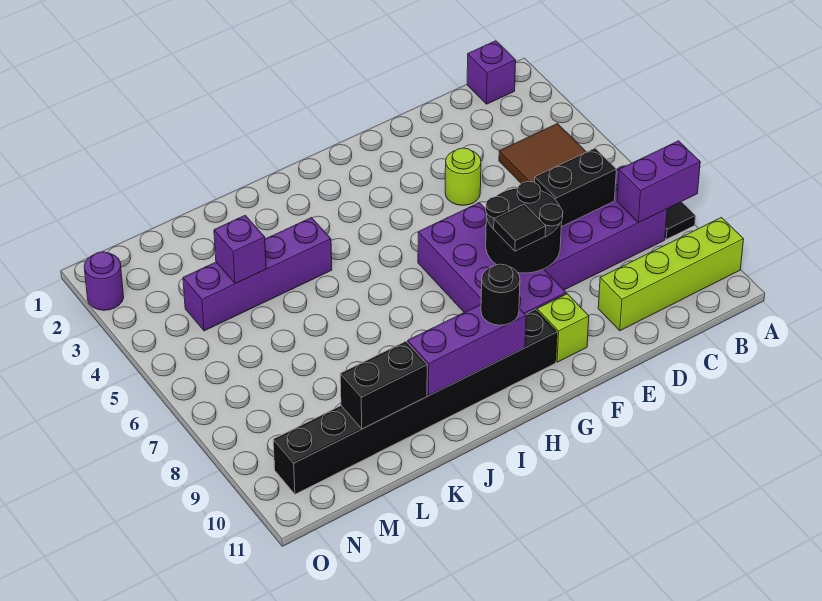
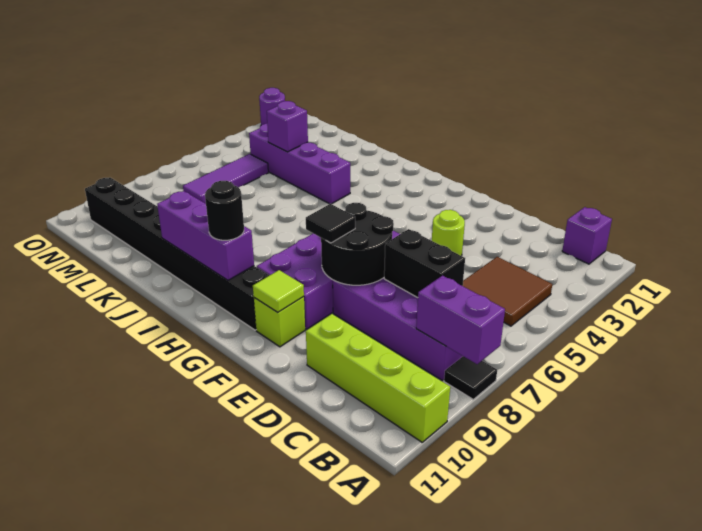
none -> lime 1x1 tile [253,270,304,312]
black 1x2 brick [340,341,427,429] -> none
none -> purple 1x3 tile [183,154,268,204]

